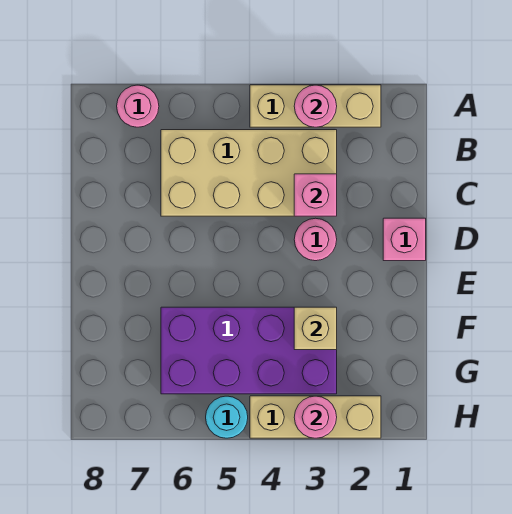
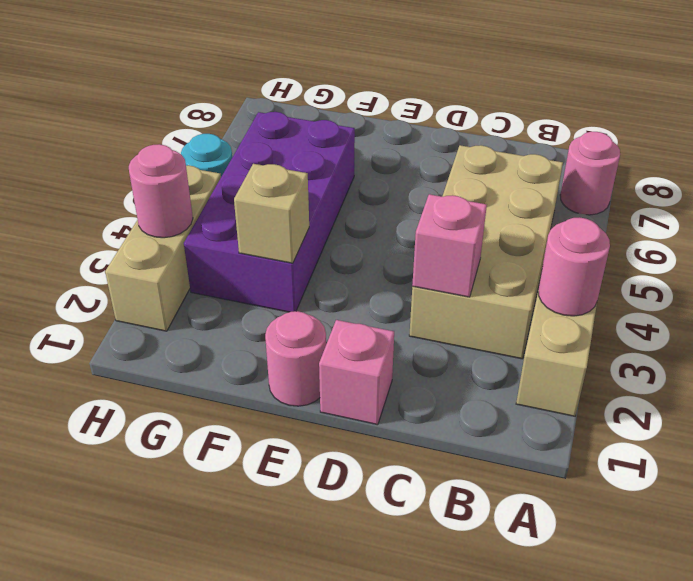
pink 1x1 round brick [294,218,337,261] -> pink 1x1 round brick moved to [265,311,326,406]

